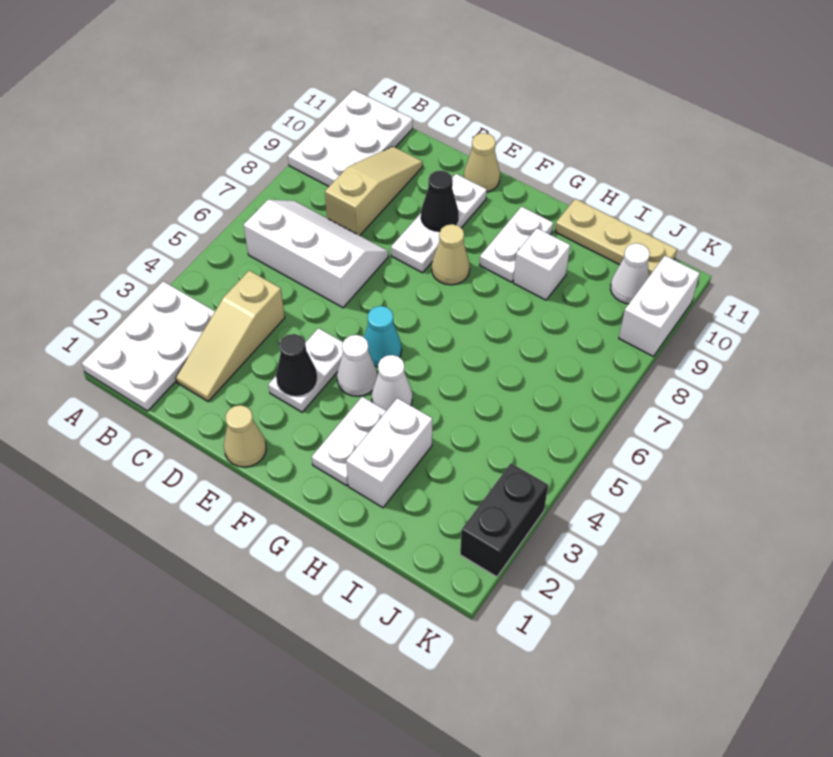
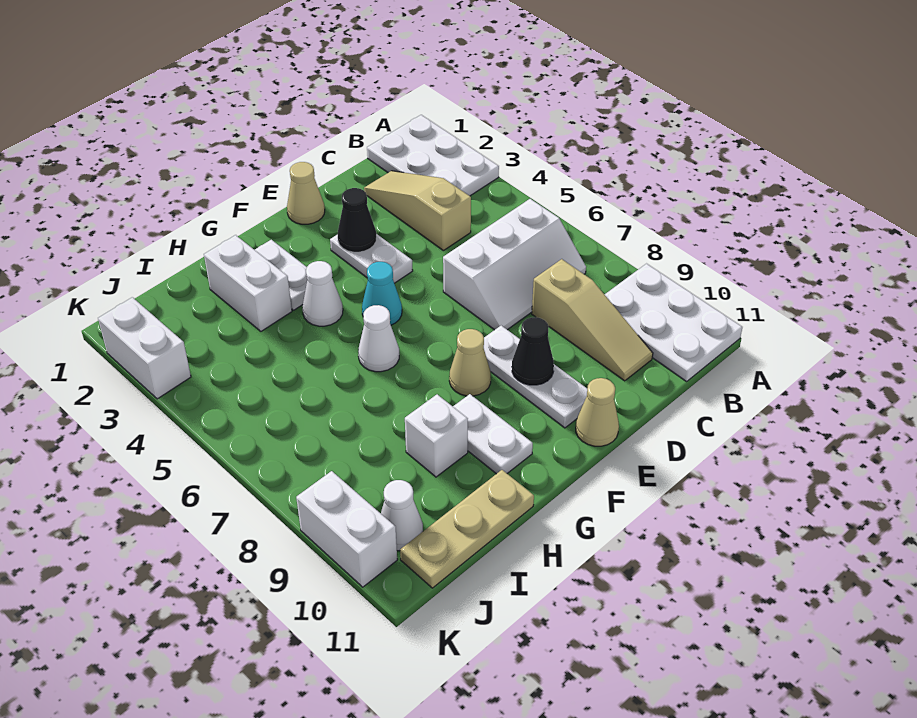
white 1x1 cone [337,335,377,396] -> white 1x1 cone moved to [358,305,399,372]
black 1x2 brick [460,463,548,577] -> white 1x2 brick [98,297,191,399]

